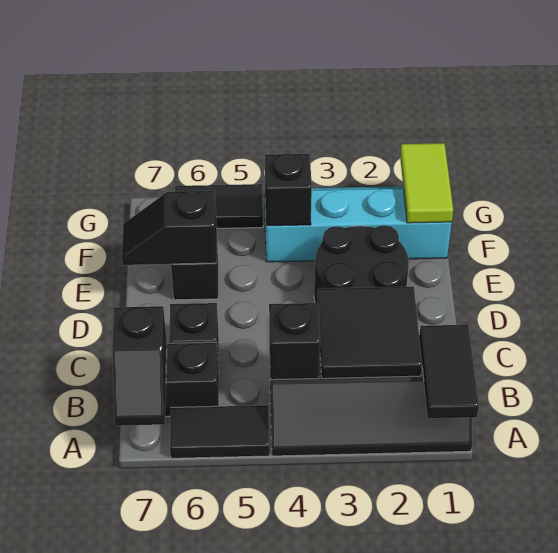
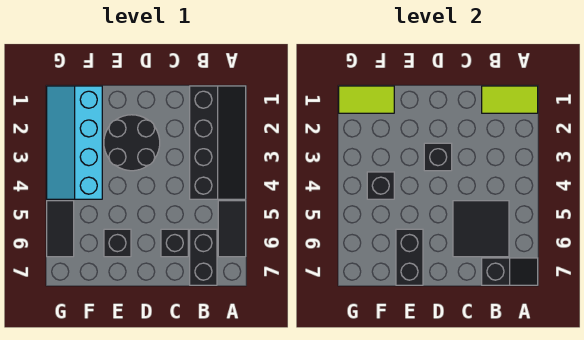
black 1x2 tile [419,325,479,419] -> lime 1x2 tile [482,86,538,113]
black 2x2 tile [317,286,422,378] -> black 2x2 tile moved to [453,201,509,257]
black 1x1 brick [269,303,320,380] -> black 1x1 brick moved to [424,143,452,171]
black 1x2 slope [122,191,217,265] -> black 1x2 brick [396,229,423,285]

